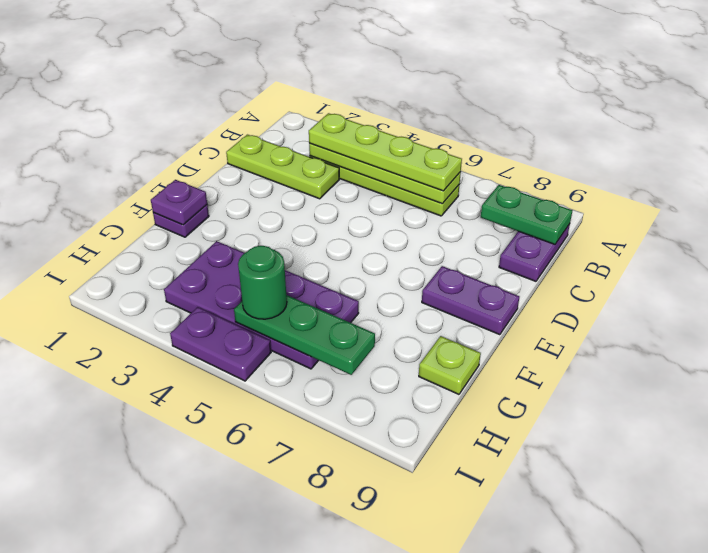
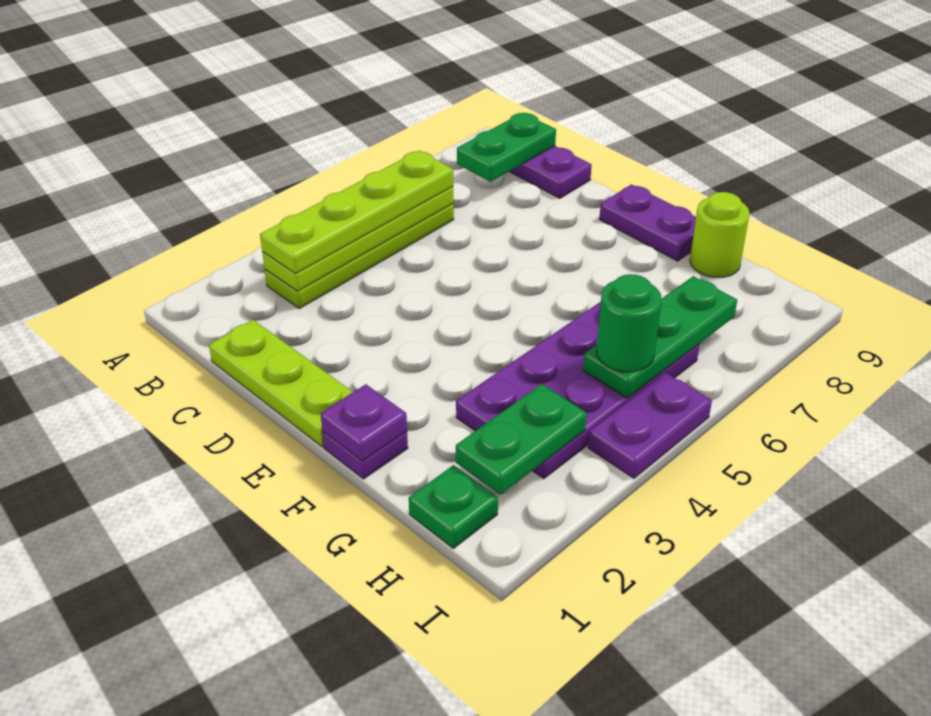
lime 1x3 plate [226,135,339,199] -> lime 1x3 plate turned to [209,320,353,447]
purple 1x2 plate [422,266,519,335] -> purple 1x2 plate turned to [599,184,696,261]
lime 1x1 plate [419,336,481,394] -> lime 1x1 round brick [690,192,750,277]
none -> green 1x1 plate [409,465,498,548]
none -> green 1x2 plate [456,384,587,495]

